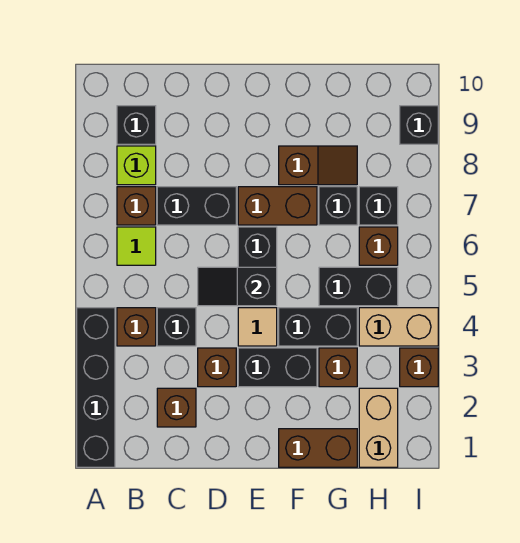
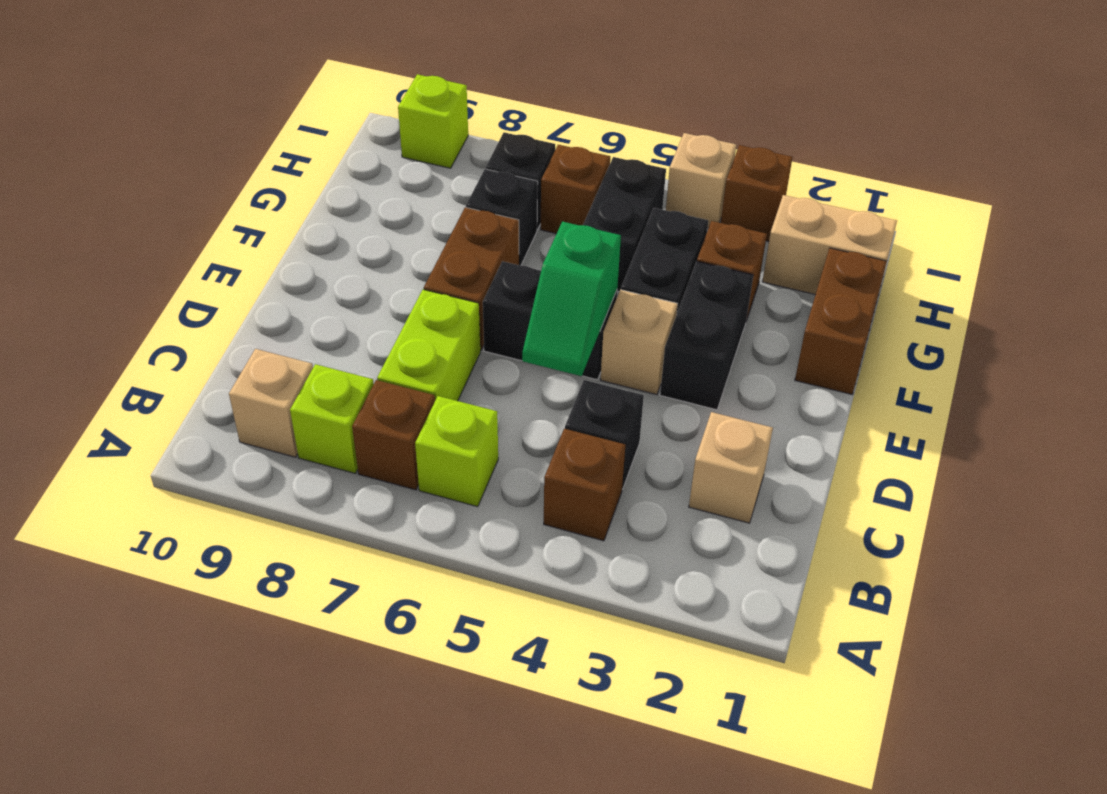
black 1x4 brick [77,308,115,467] -> none
lime 1x1 tile [117,227,156,265] -> lime 1x1 brick [415,396,498,507]
black 1x1 brick [117,106,156,144] -> tan 1x1 brick [229,349,313,457]
brown 1x1 brick [157,388,196,427] -> tan 1x1 brick [689,412,773,523]
black 1x2 brick [157,187,236,225] -> lime 1x2 brick [377,290,480,401]
brown 1x1 brick [198,348,236,387] -> none
black 1x2 slope [198,267,277,306] -> green 1x2 slope [522,222,621,376]
tan 1x1 tile [238,308,277,346] -> tan 1x1 brick [601,290,678,395]
brown 1x2 slope [279,146,357,185] -> none
tan 1x2 brick [359,308,438,346] -> tan 1x1 brick [666,133,736,228]
black 1x1 brick [400,106,438,144] -> lime 1x1 brick [398,74,468,168]

